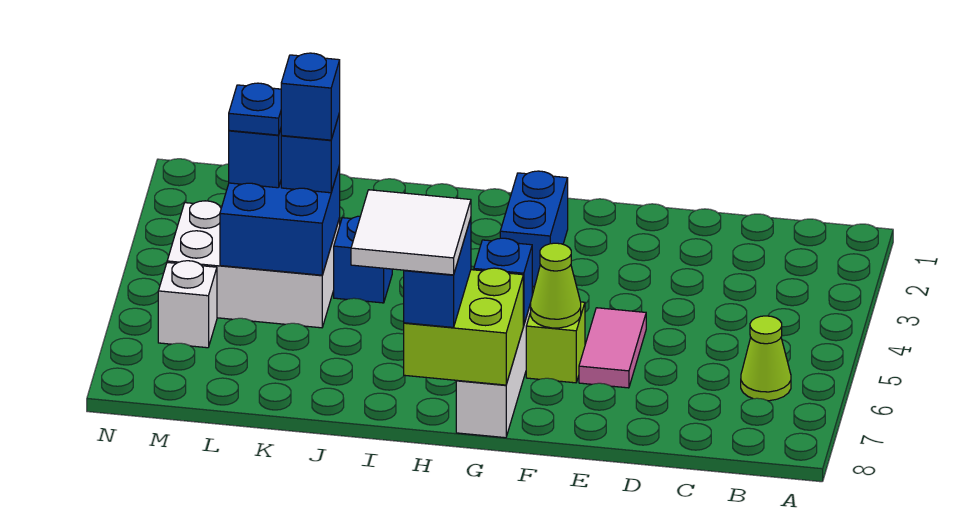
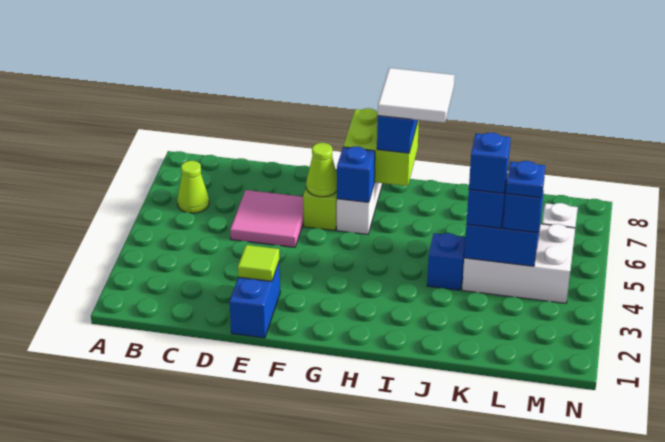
none -> lime 1x1 tile [238,245,279,281]
pink 1x2 tile [579,308,646,388] -> pink 2x2 tile [230,190,304,247]
blue 1x2 brick [500,171,568,287] -> blue 1x2 brick moved to [230,261,280,338]

